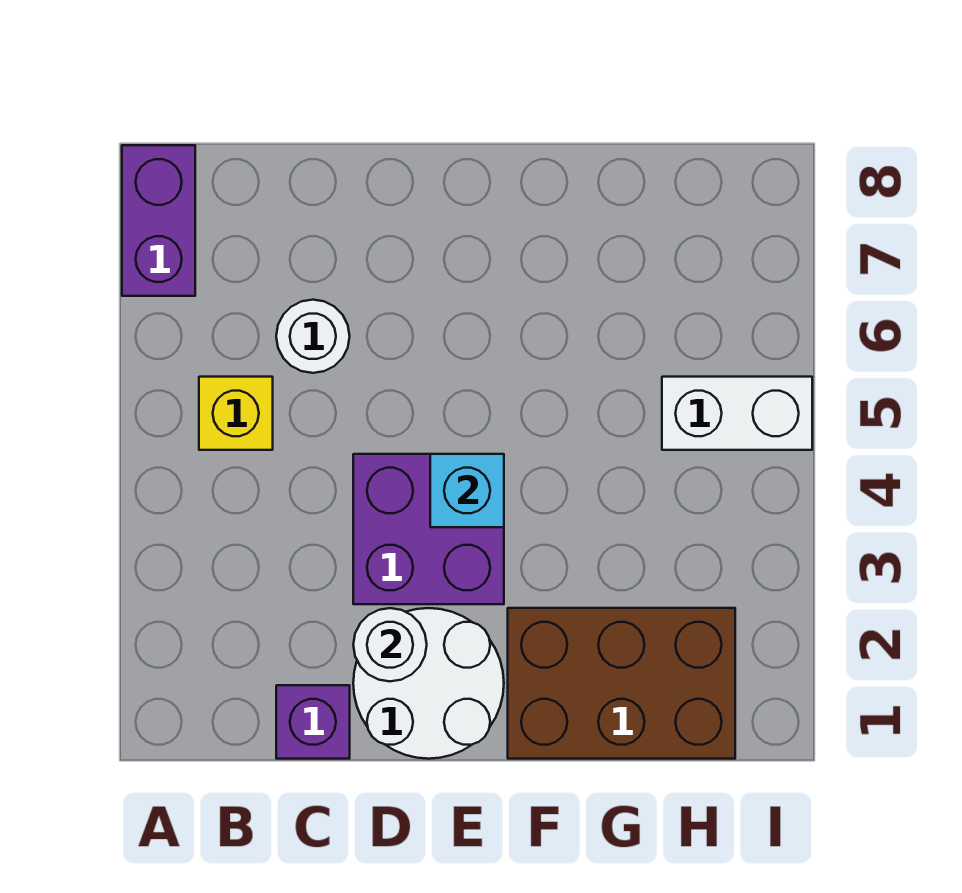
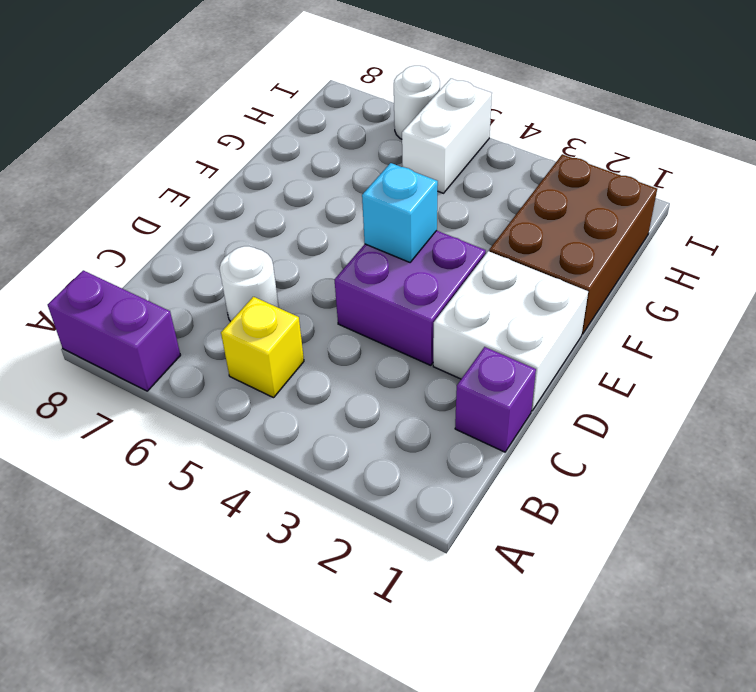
white 2x2 round brick [353,608,504,759] -> white 2x2 brick [433,251,588,411]
white 1x1 round brick [353,608,427,681] -> white 1x1 round brick moved to [394,66,440,139]

